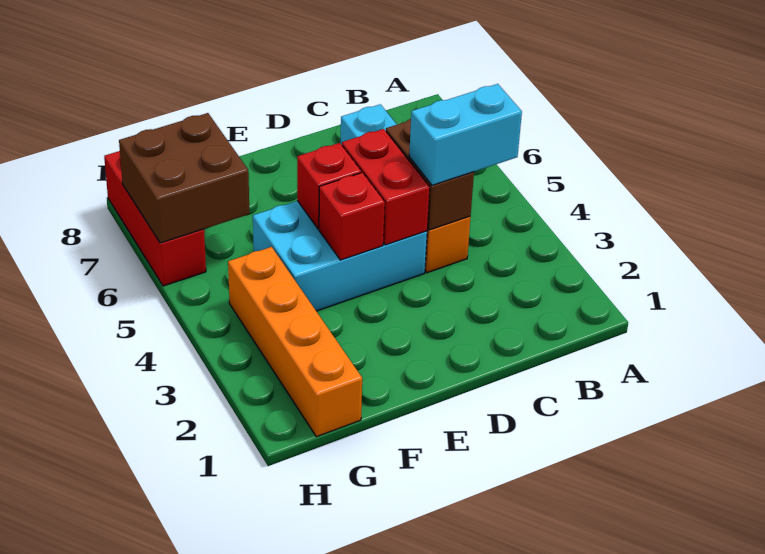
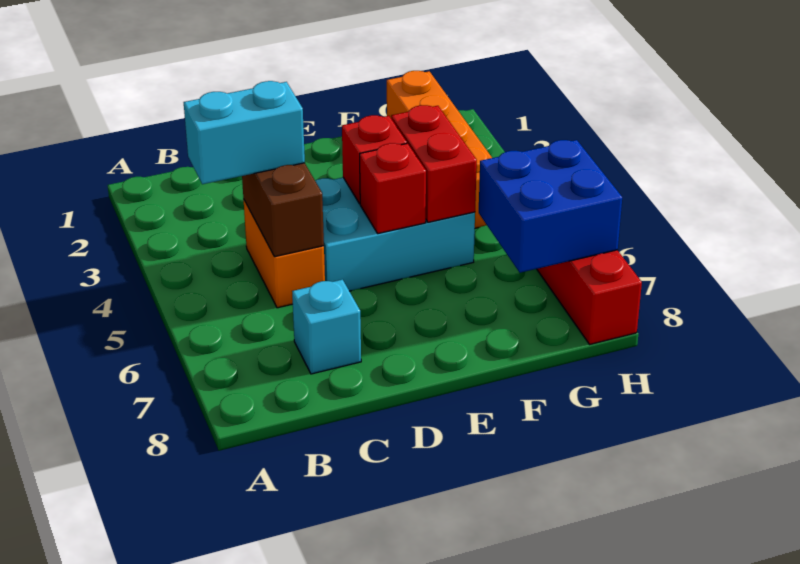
red 1x2 brick [342,129,430,245] -> red 1x2 brick moved to [391,105,477,222]
brown 2x2 brick [119,113,249,243] -> blue 2x2 brick [479,140,622,273]

